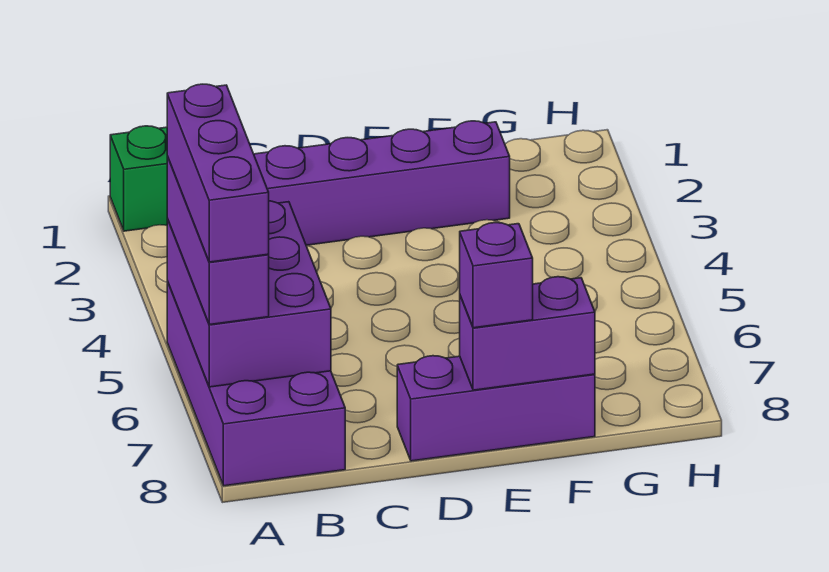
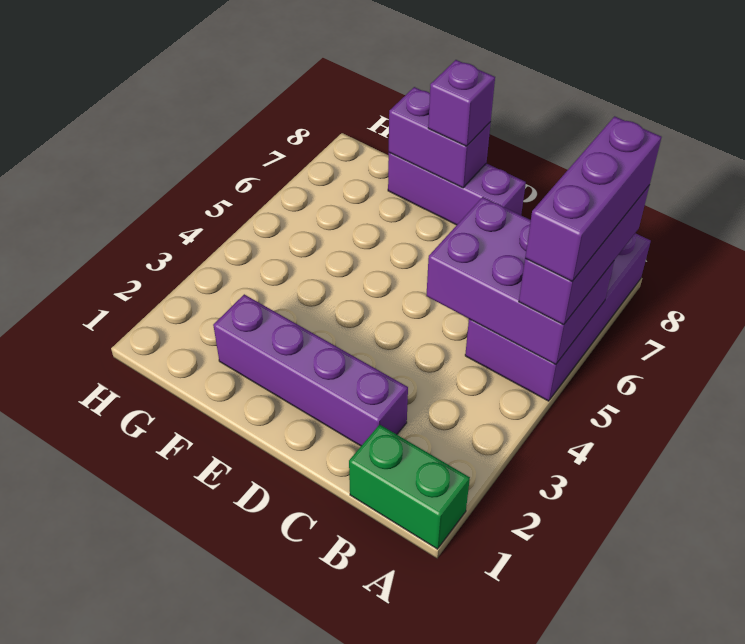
purple 2x3 brick [167,201,331,387] -> purple 2x3 brick turned to [426,197,614,364]

